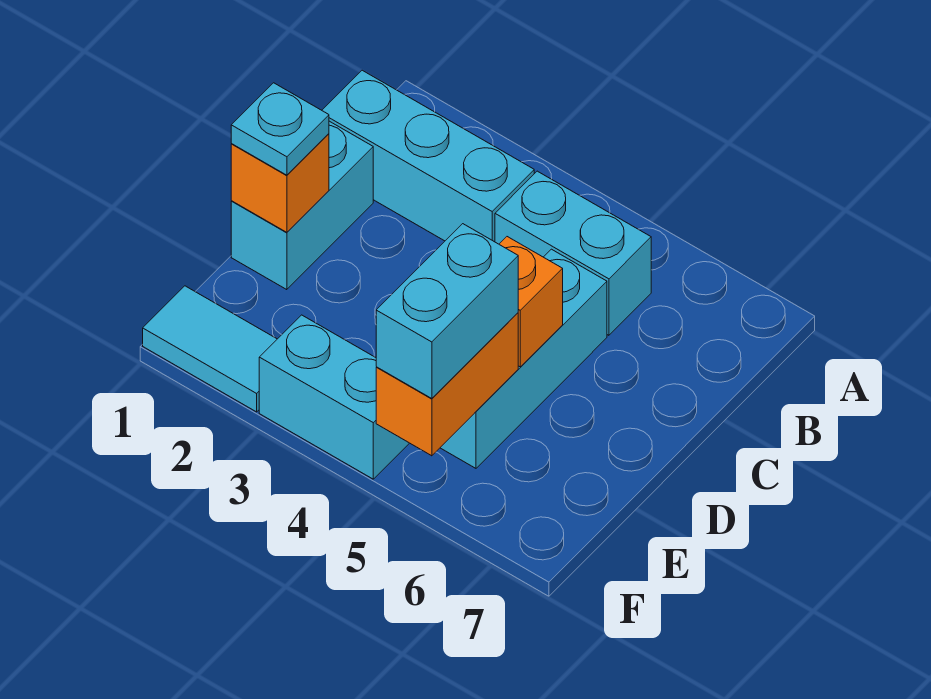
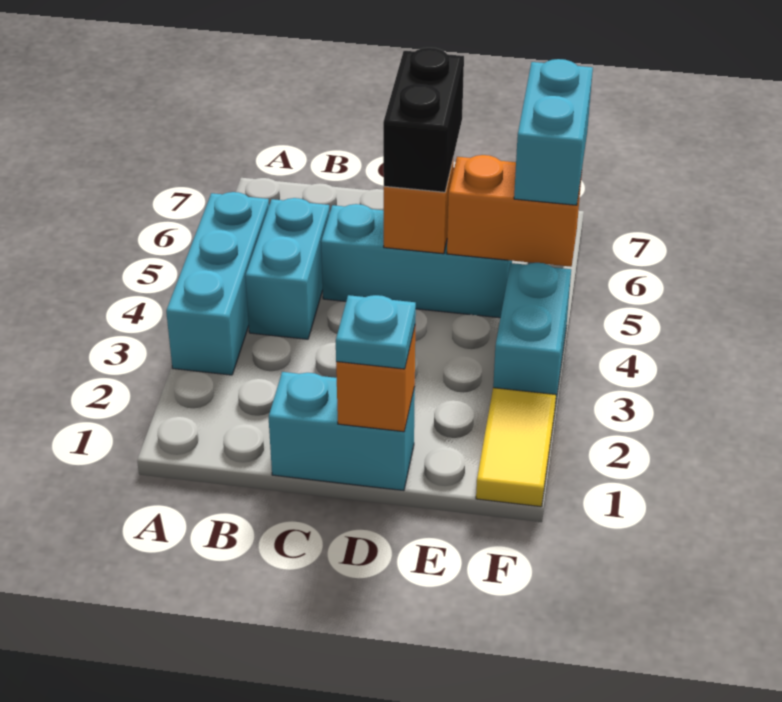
cyan 1x3 brick [322,70,534,242] -> cyan 1x3 brick moved to [166,192,269,375]
none -> black 1x2 brick [383,48,464,192]
cyan 1x2 brick [376,224,518,399] -> cyan 1x2 brick turned to [514,59,593,205]
cyan 1x2 tile [143,286,277,412] -> yellow 1x2 tile [476,388,556,507]

